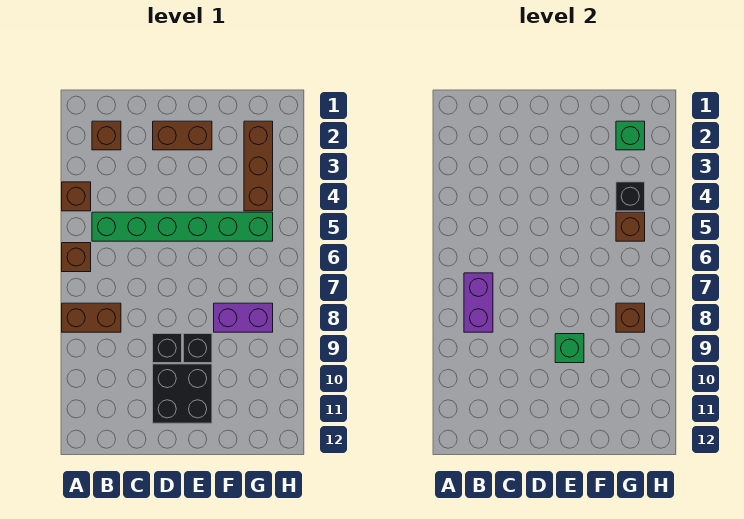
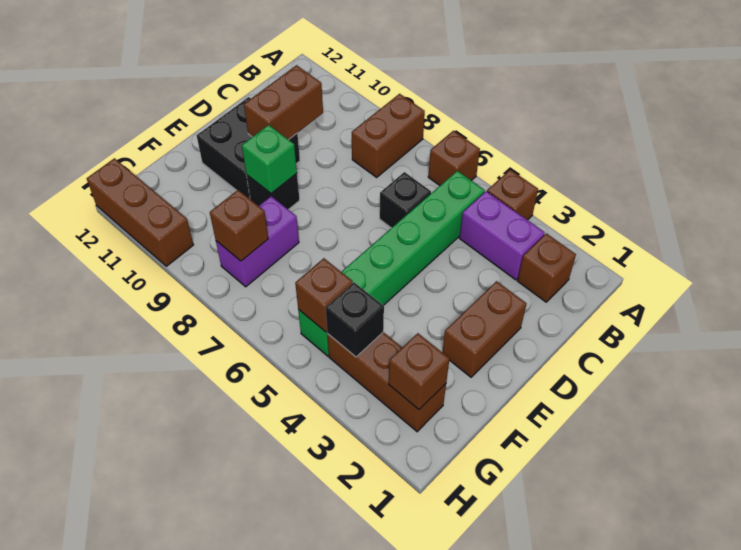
purple 1x2 brick [464,273,493,332] -> purple 1x2 brick moved to [459,191,545,280]
none -> brown 1x2 brick [244,65,323,140]
black 1x1 brick [153,334,182,363] -> black 1x1 brick moved to [380,172,431,228]
green 1x1 brick [616,121,645,150] -> brown 1x1 brick [389,333,450,409]
none -> brown 1x3 brick [87,158,193,266]

